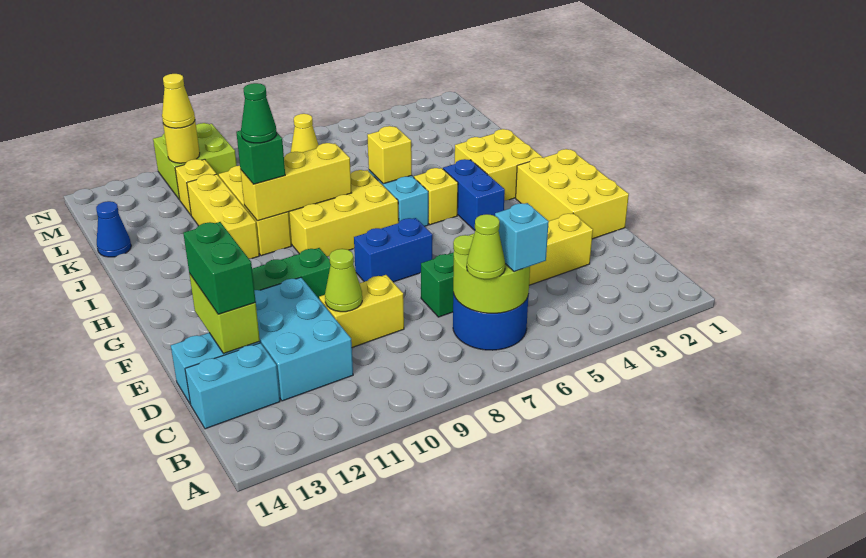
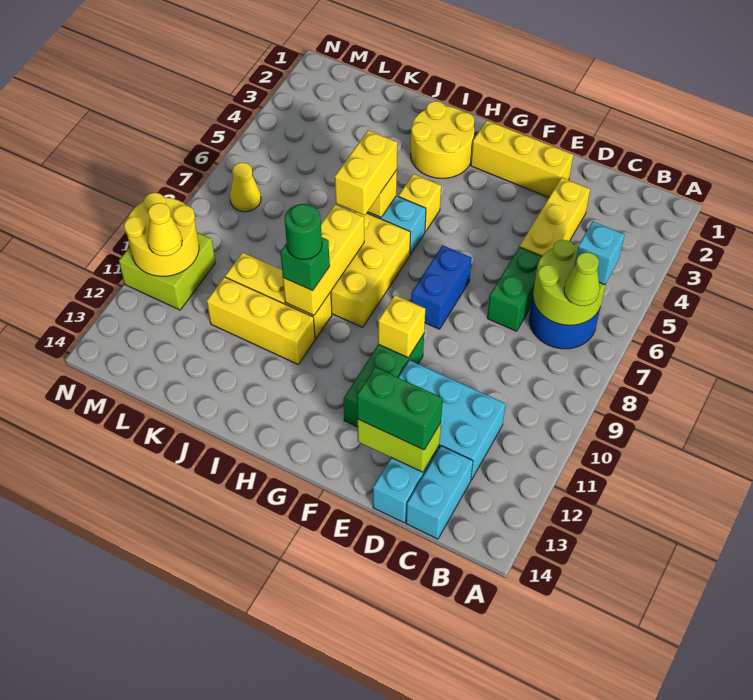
yellow 1x2 brick [319,275,404,347] -> yellow 1x2 brick moved to [335,130,397,215]
lime 1x1 cone [325,249,362,312] -> none
yellow 2x3 brick [516,149,629,239] -> yellow 1x3 brick [471,120,573,197]
blue 1x2 brick [443,159,505,230] -> none
yellow 2x2 brick [455,129,543,201] -> yellow 2x2 round brick [411,101,475,178]
green 1x1 cone [241,83,277,143] -> green 1x1 round brick [285,204,322,259]
blue 1x1 cone [96,201,131,257] -> none
yellow 1x1 brick [175,159,216,215] -> yellow 1x1 brick moved to [378,295,425,358]
yellow 1x1 round brick [163,121,200,163] -> yellow 2x2 round brick [124,193,199,276]

